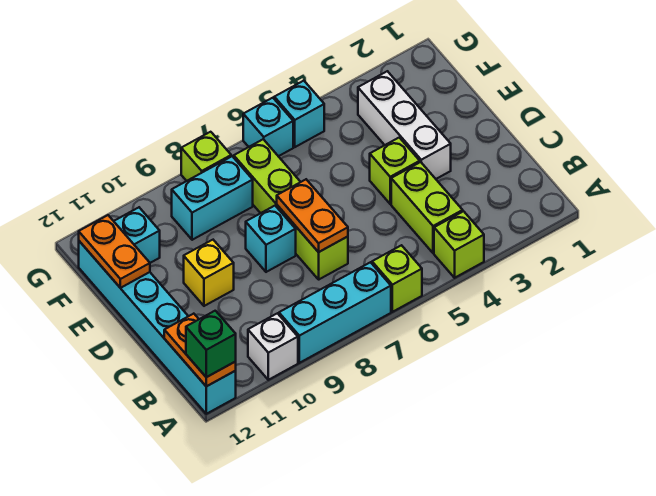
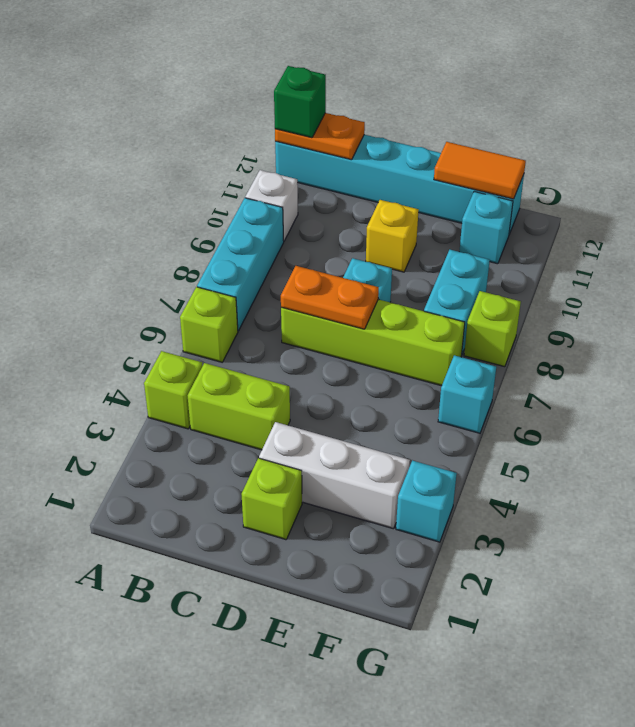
lime 1x1 brick [370,138,420,204] -> lime 1x1 brick moved to [242,458,302,540]
orange 1x2 plate [79,215,150,288] -> orange 1x2 tile [434,142,526,199]
cyan 1x1 brick [274,81,324,147] -> cyan 1x1 brick moved to [396,460,457,542]

